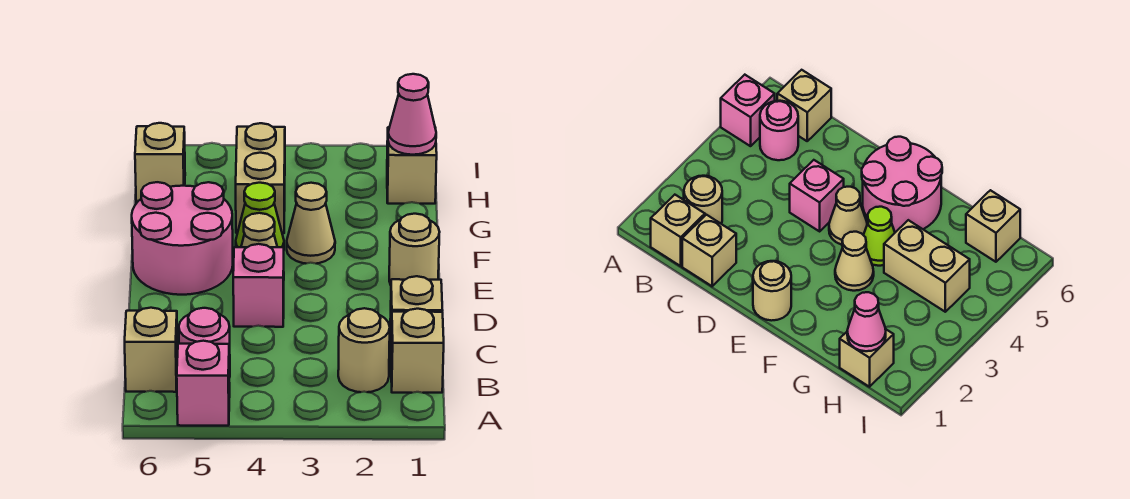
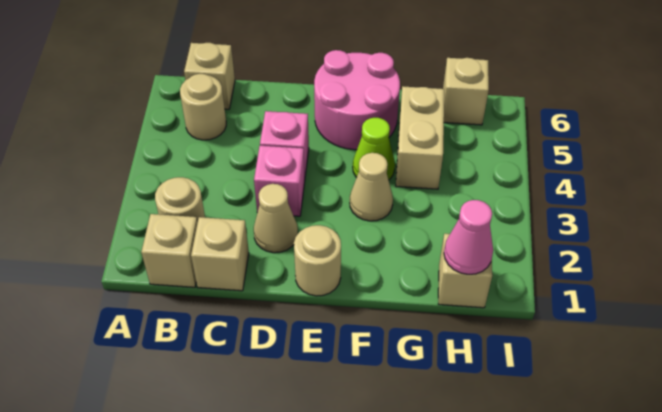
pink 1x1 brick [177,341,230,426] -> pink 1x1 brick moved to [254,146,305,216]
pink 1x1 round brick [179,308,230,378] -> tan 1x1 round brick [180,74,226,140]
tan 1x1 cone [241,213,277,247] -> tan 1x1 cone moved to [254,184,298,253]
tan 1x2 brick [236,123,285,233] -> tan 1x2 brick turned to [396,86,444,189]

